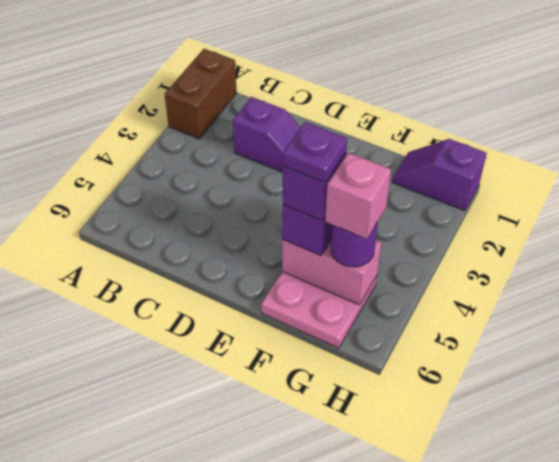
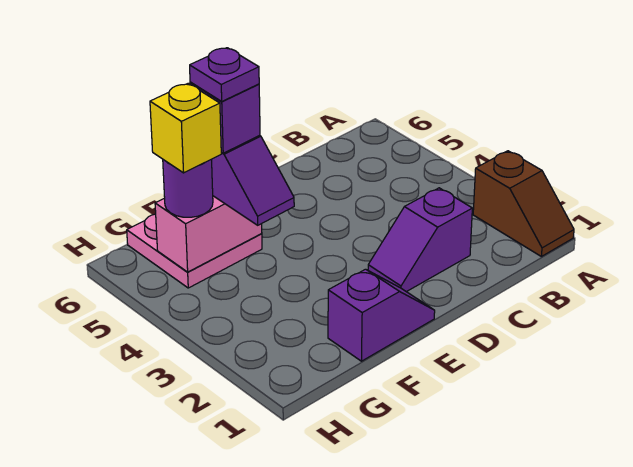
brown 1x2 brick [165,49,237,139] -> brown 1x2 slope [473,151,574,256]
purple 1x2 slope [392,139,487,211] -> purple 1x2 slope moved to [328,269,435,361]
pink 1x1 brick [325,153,391,239] -> yellow 1x1 brick [150,83,221,173]

